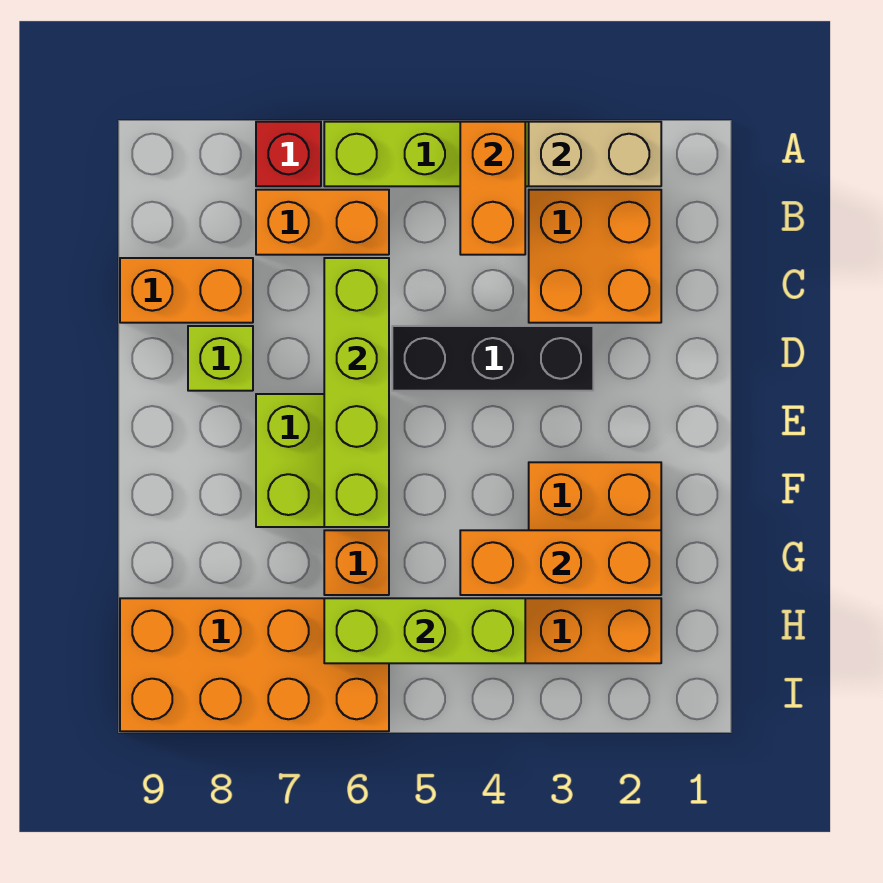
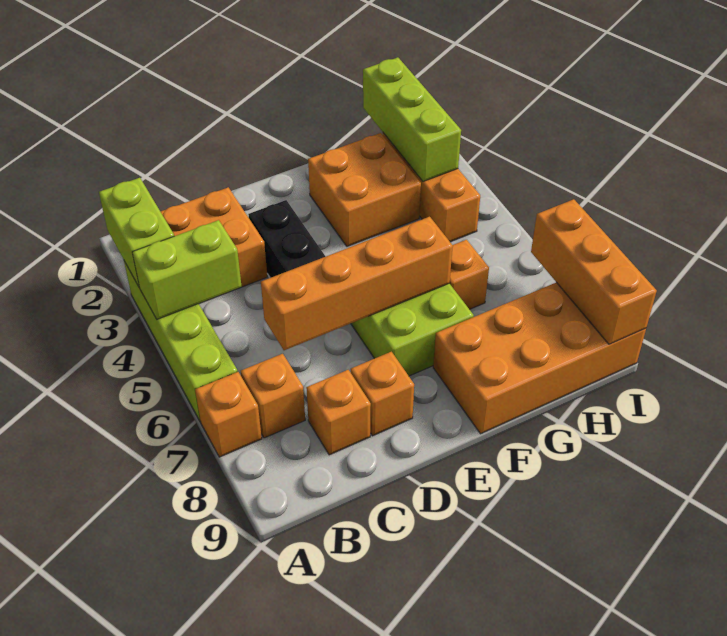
tan 1x2 brick [529,122,661,186] -> lime 1x2 brick [99,178,174,288]
orange 1x2 brick [460,122,525,255] -> lime 1x2 brick [132,220,242,319]
red 1x1 brick [256,122,321,186] -> orange 1x1 brick [195,372,262,457]
orange 1x2 brick [256,190,389,255] -> orange 1x1 brick [241,354,305,438]
lime 1x4 brick [324,258,389,527] -> orange 1x4 brick [261,217,453,350]
orange 1x2 brick [120,258,253,323] -> orange 1x1 brick [306,370,371,455]
lime 1x1 brick [188,326,253,391] -> orange 1x1 brick [351,352,414,436]
orange 1x3 brick [460,530,661,595] -> orange 1x3 brick moved to [531,199,657,344]
lime 1x3 brick [324,598,525,663] -> lime 1x3 brick moved to [363,57,461,181]
orange 2x4 brick [120,598,389,731] -> orange 2x4 brick turned to [433,282,646,434]

